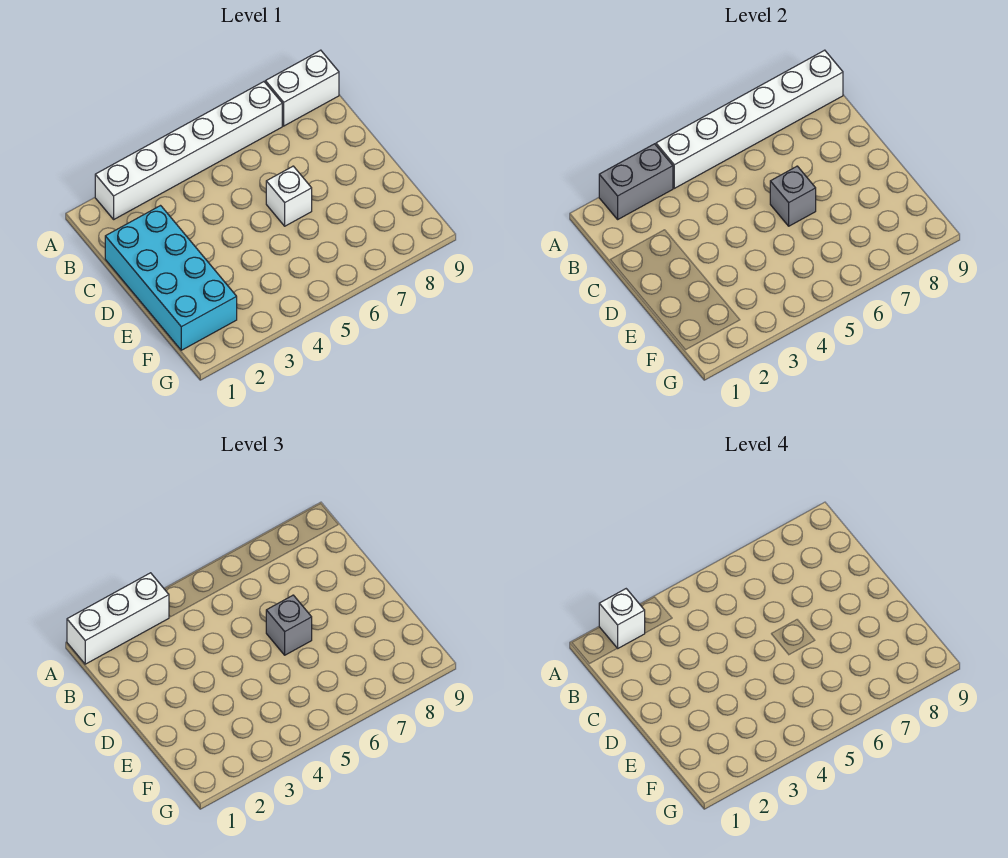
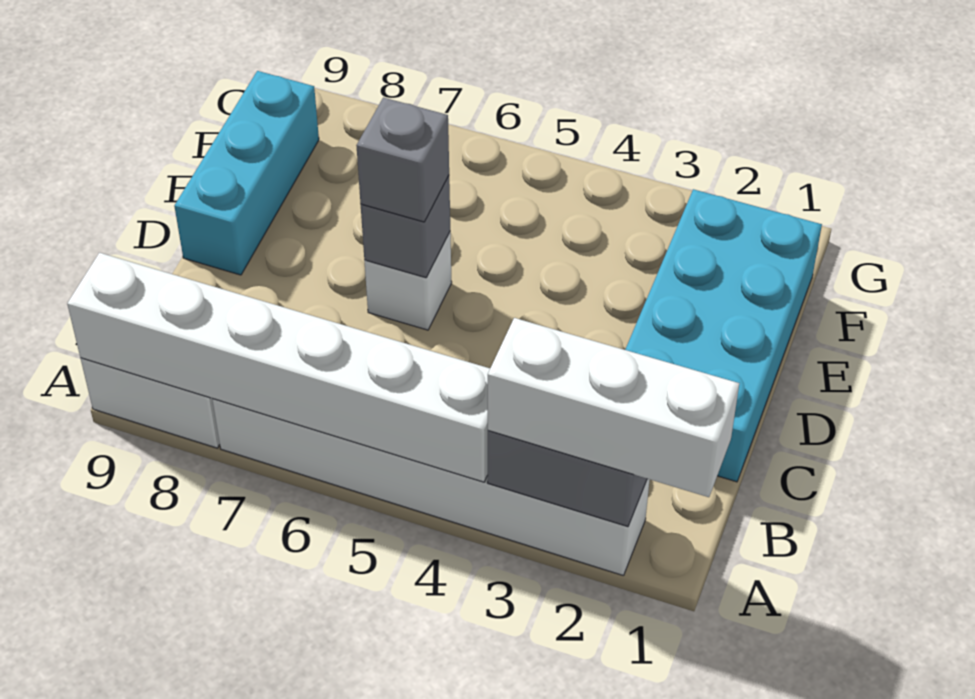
white 1x1 brick [599,589,645,648] -> none
none -> cyan 1x3 brick [174,71,319,275]

